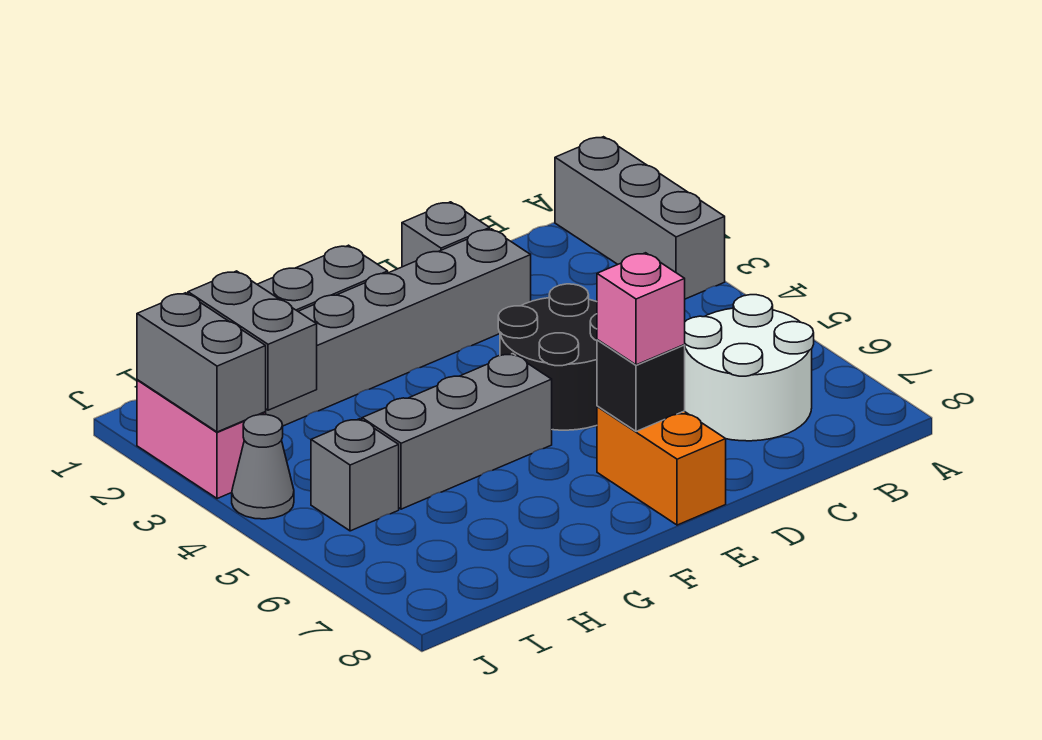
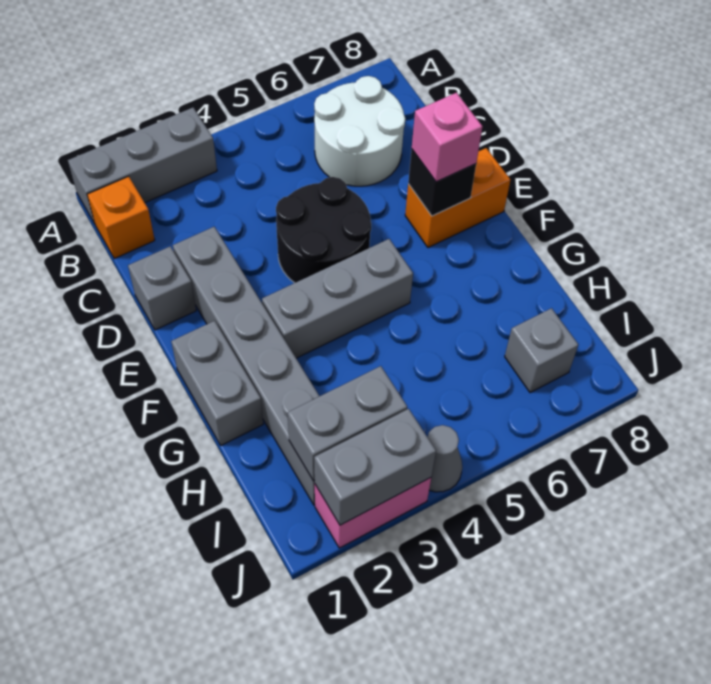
none -> orange 1x1 brick [87,176,155,259]
grey 1x3 brick [362,354,552,509] -> grey 1x3 brick turned to [262,239,413,358]
grey 1x1 brick [311,419,399,531] -> grey 1x1 brick moved to [505,308,578,393]

